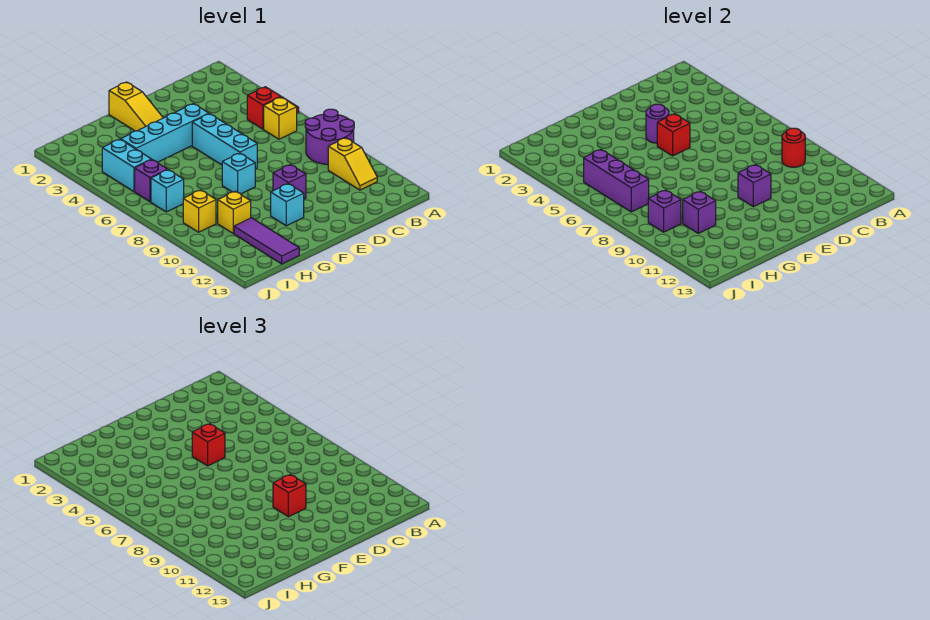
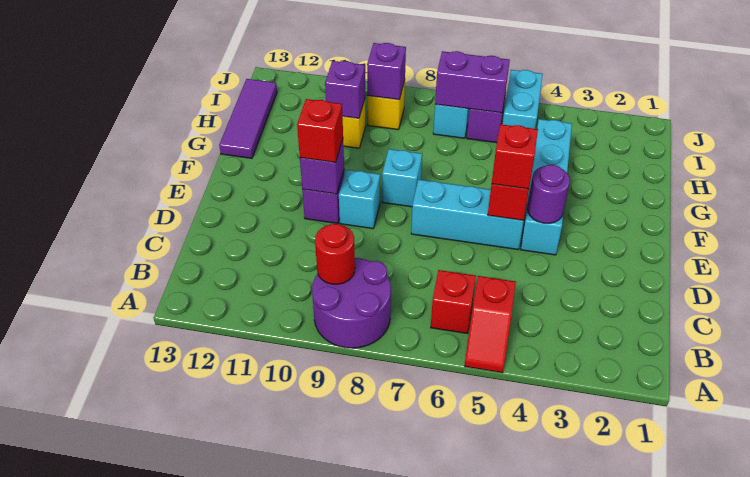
yellow 1x1 brick [264,97,297,139] -> red 1x1 brick [431,270,476,334]
yellow 1x2 slope [328,138,377,190] -> none
yellow 1x3 slope [109,82,163,131] -> none
cyan 1x1 brick [271,184,304,226] -> cyan 1x1 brick moved to [339,170,380,229]
purple 1x3 tile [234,218,299,264] -> purple 1x3 tile turned to [219,79,277,158]
cyan 1x2 brick [102,139,151,192] -> cyan 1x2 brick turned to [502,70,543,129]
purple 1x3 brick [584,150,649,212] -> purple 1x2 brick [435,51,510,113]

